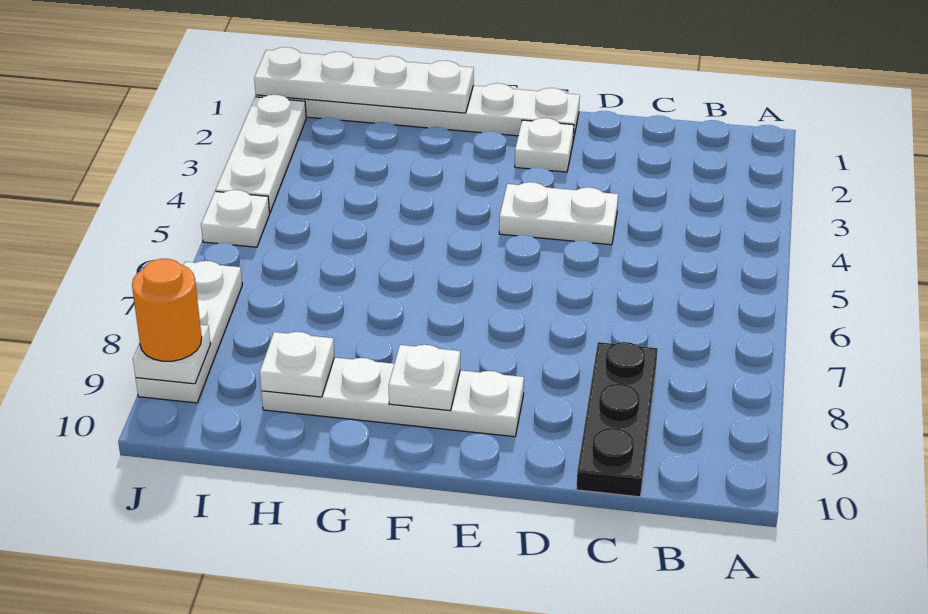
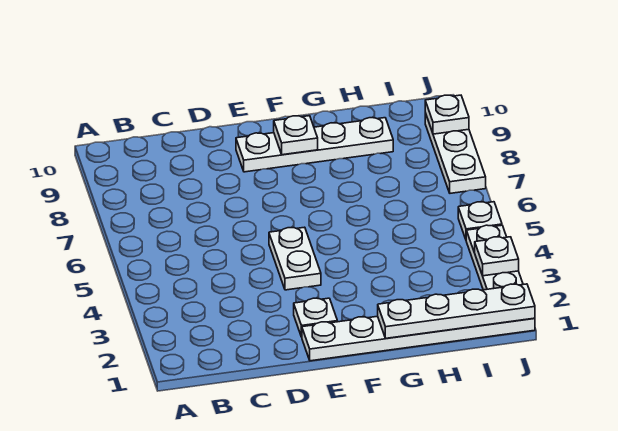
black 1x3 plate [576,342,658,497] -> none
white 1x2 plate [499,182,618,245] -> white 1x2 plate turned to [269,227,321,290]
white 1x1 plate [260,332,334,397] -> white 1x1 plate moved to [475,237,519,276]
orange 1x1 round brick [132,259,202,361] -> none

